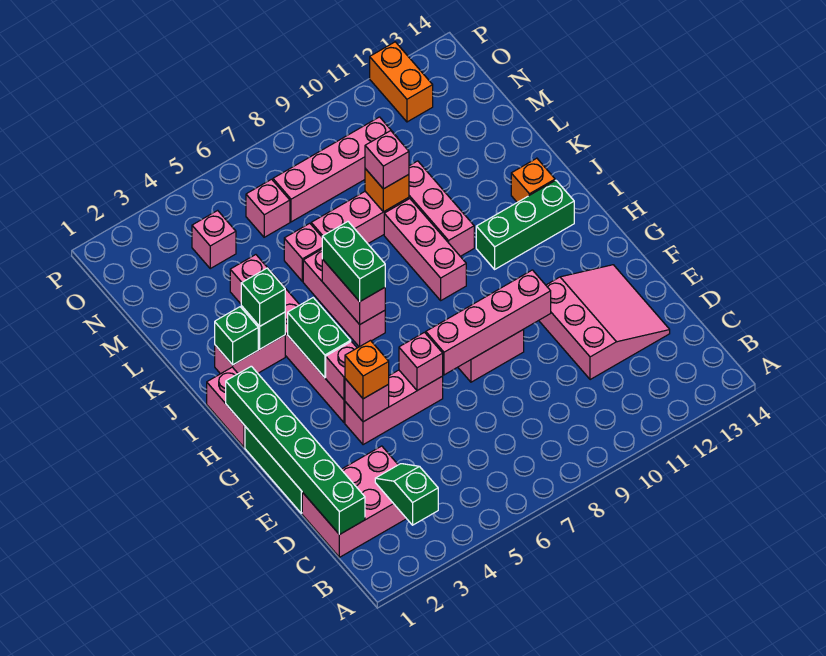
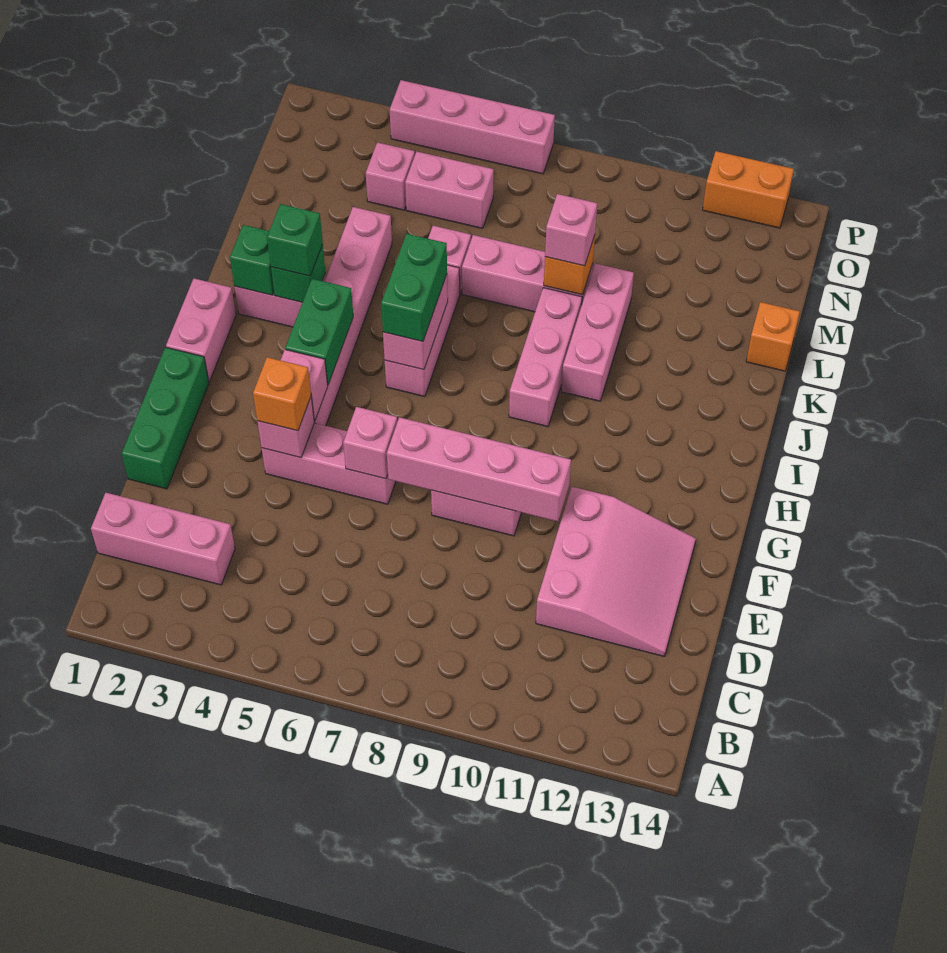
green 1x2 slope [375,464,438,525] -> none
pink 2x3 brick [302,446,406,557] -> pink 1x3 brick [91,493,235,585]
green 1x6 brick [226,366,365,535] -> none
green 1x3 brick [476,180,574,269] -> none
orange 1x1 brick [511,158,555,202] -> orange 1x1 brick moved to [746,302,800,371]
pink 1x1 brick [246,179,290,237] -> pink 1x2 brick [405,152,494,228]
pink 1x4 brick [273,117,398,222] -> pink 1x4 brick moved to [390,80,555,174]
orange 1x2 brick [370,42,433,122] -> orange 1x2 brick turned to [703,151,794,228]

